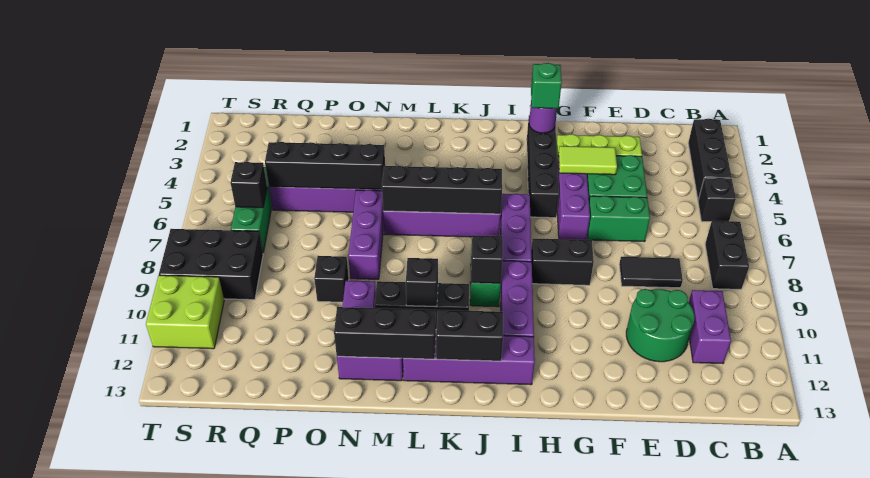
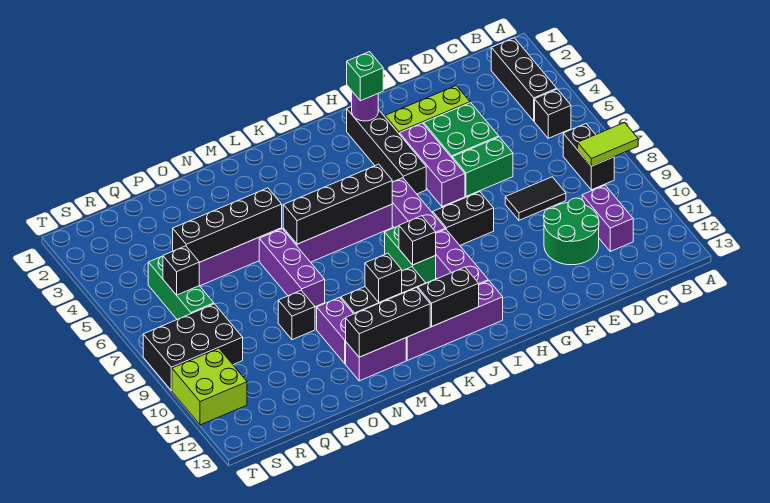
lime 1x2 tile [558,146,617,175] -> lime 1x2 tile moved to [578,123,638,166]

